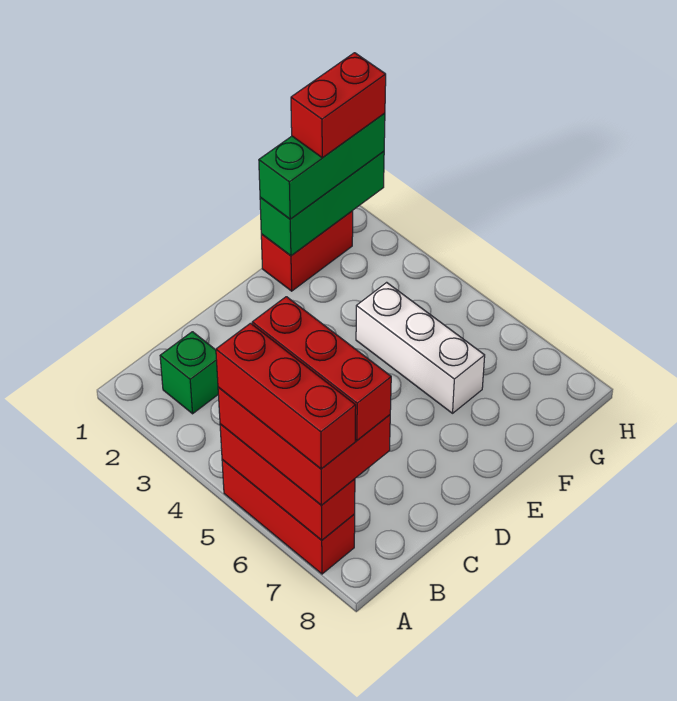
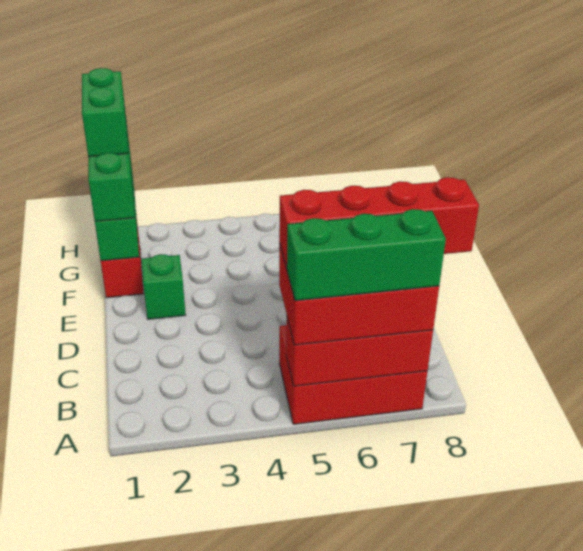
red 1x3 brick [222,460,355,574] -> red 2x3 brick [279,325,427,424]
red 1x3 brick [216,323,356,469] -> green 1x3 brick [287,209,446,301]
green 1x1 brick [160,332,218,414] -> green 1x1 brick moved to [141,254,186,319]
red 1x3 brick [252,297,391,440] -> red 1x4 brick [279,177,479,269]
white 1x3 brick [356,282,485,413] -> none
red 1x2 brick [291,53,386,158] -> green 1x2 brick [82,68,128,157]

